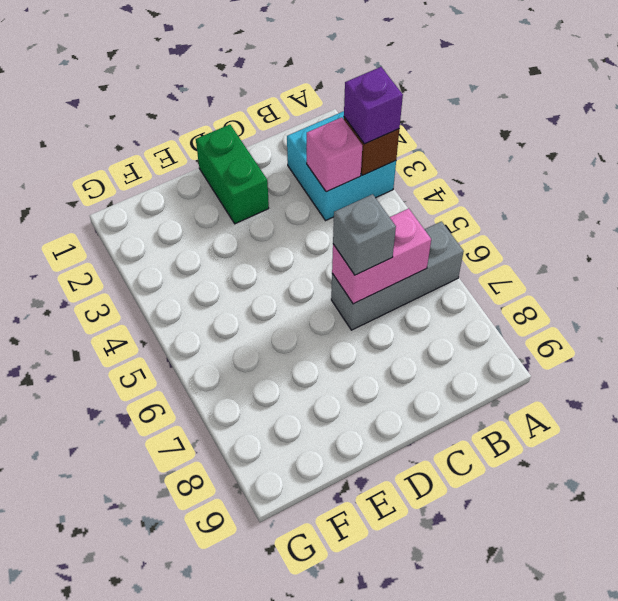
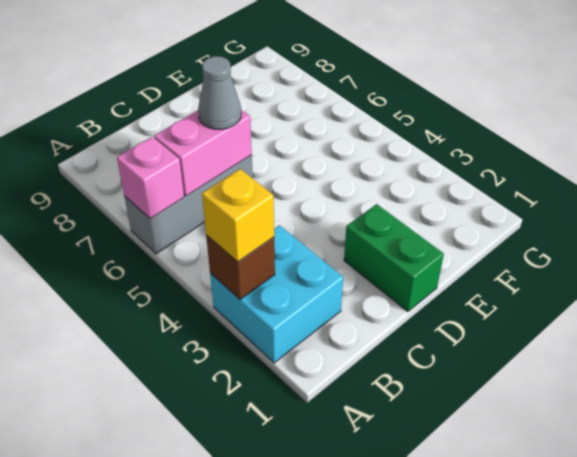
purple 1x1 brick [344,67,403,144] -> yellow 1x1 brick [202,169,274,262]
pink 1x1 brick [307,117,362,192] -> pink 1x1 brick moved to [117,137,184,219]
grey 1x1 brick [333,194,396,275] -> grey 1x1 cone [198,56,241,129]

